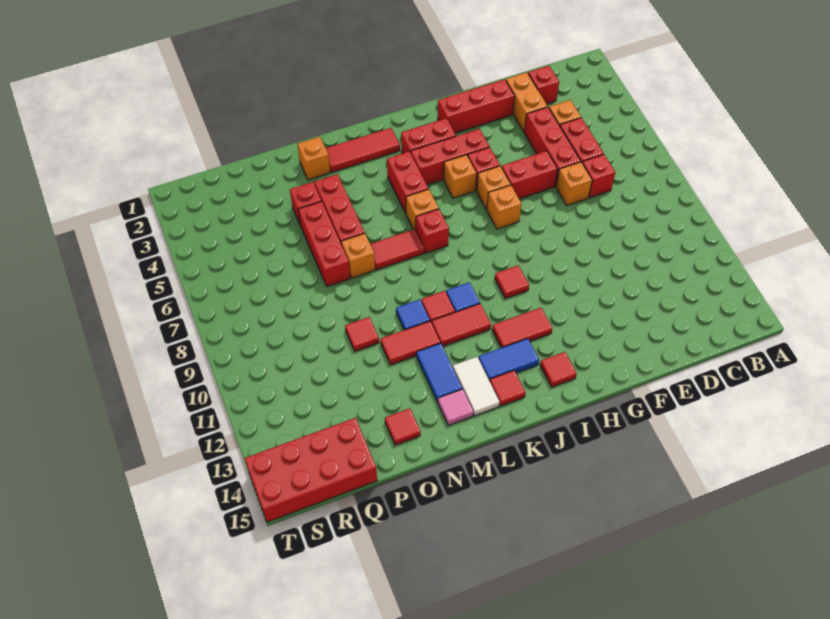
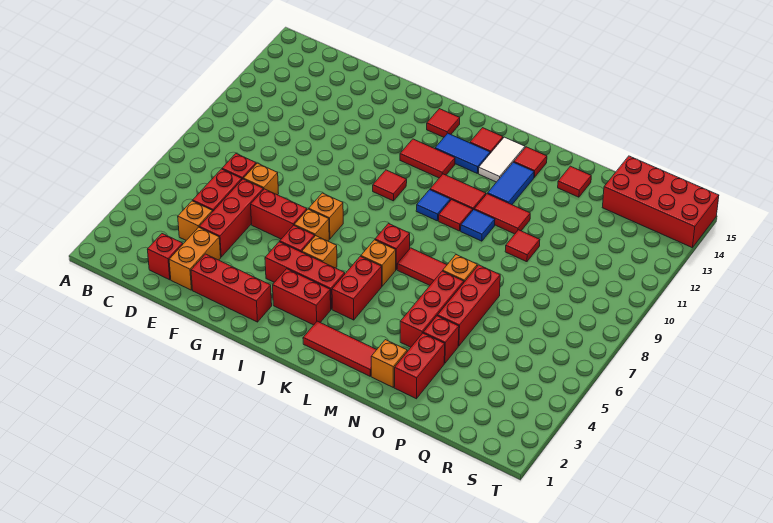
pink 1x1 tile [437,389,474,425] -> red 1x1 tile [514,147,547,177]
none -> red 1x2 brick [394,333,445,399]

